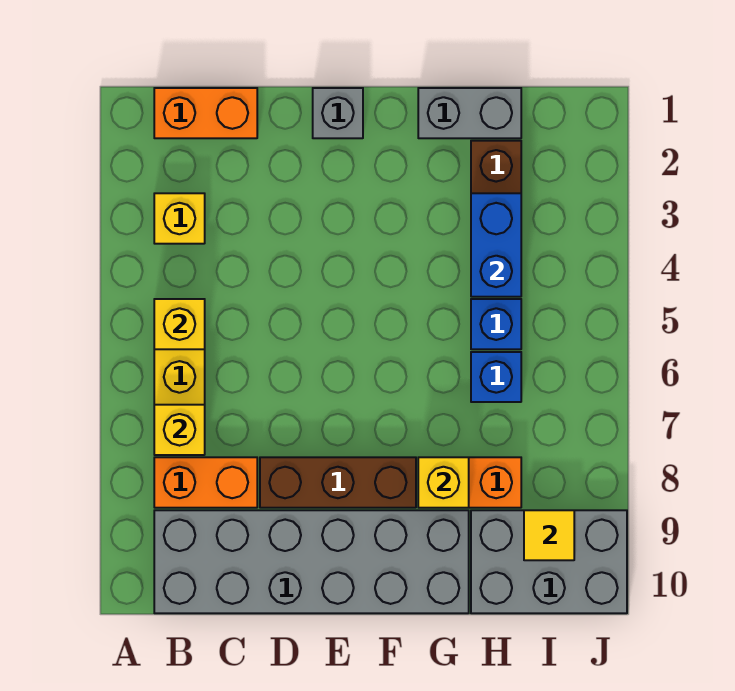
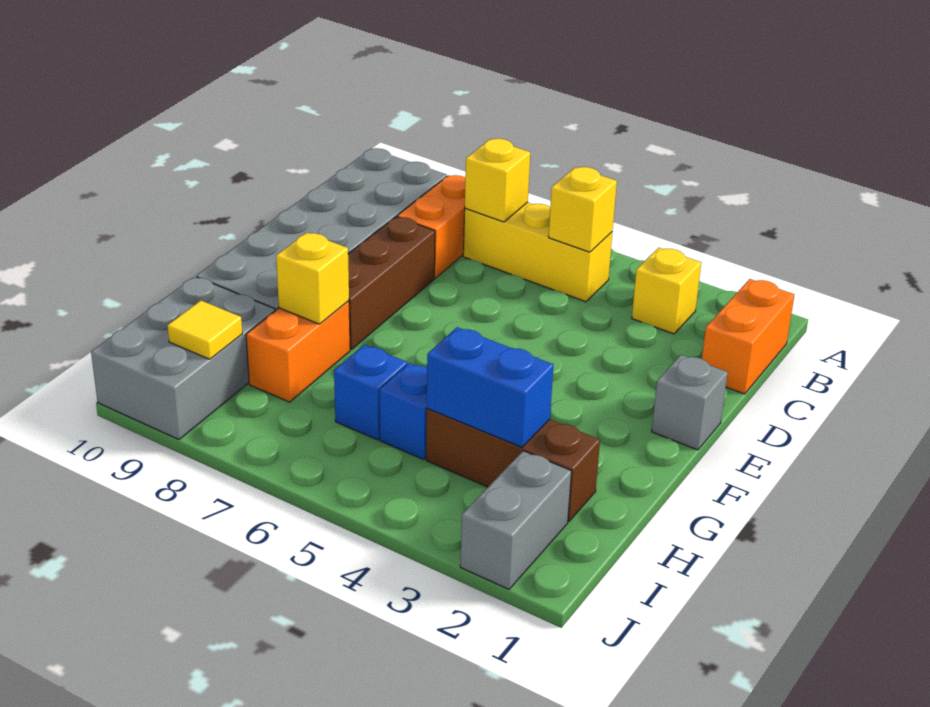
grey 1x2 brick [418,88,521,138] -> grey 1x2 brick moved to [460,451,572,589]

